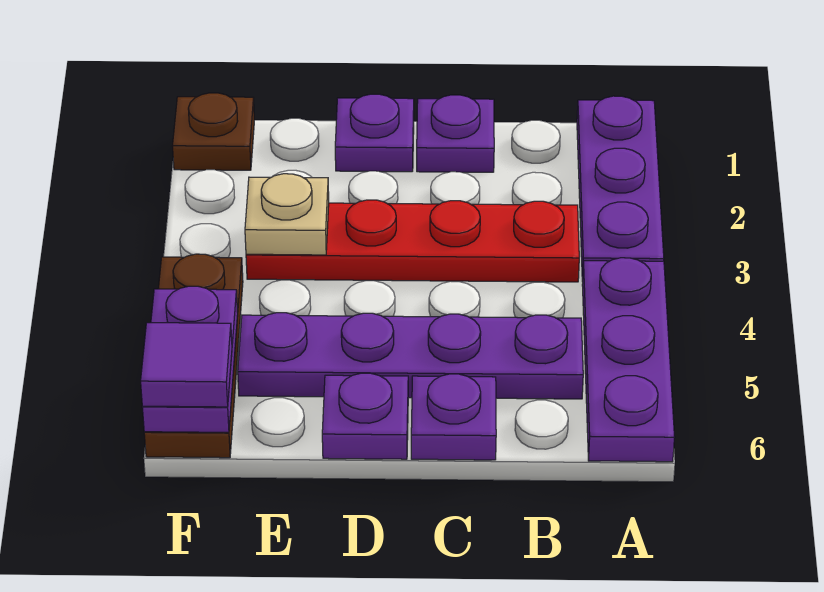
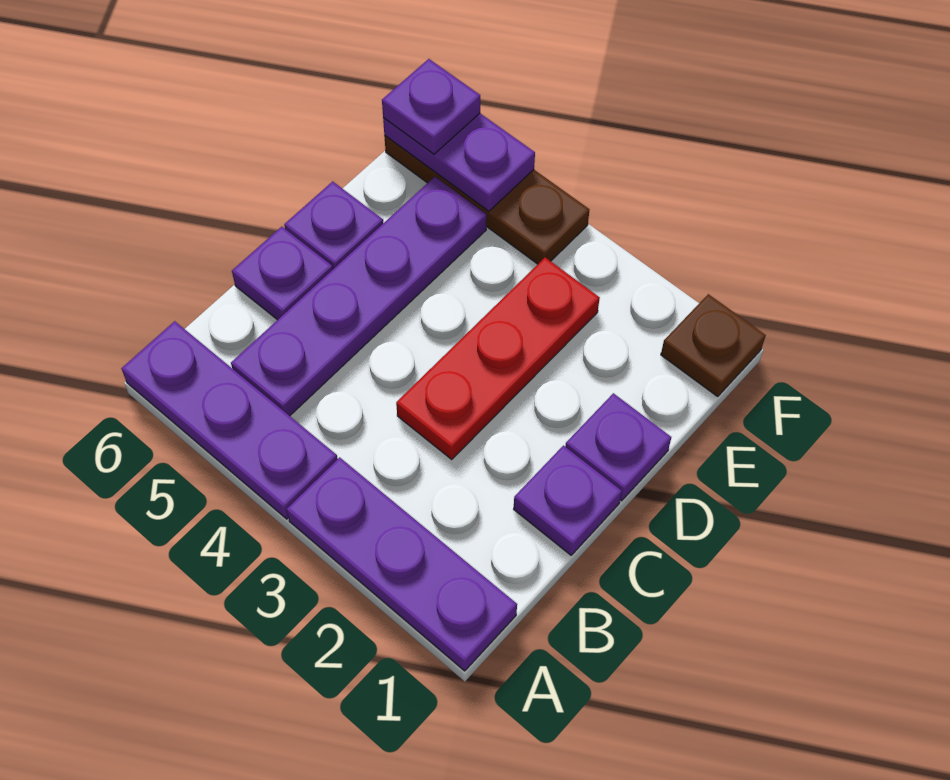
red 1x4 plate [246,200,579,282] -> red 1x3 plate [396,258,600,459]
tan 1x1 plate [245,174,329,255] -> none
purple 1x1 tile [141,323,232,407] -> purple 1x1 plate [382,59,480,154]

